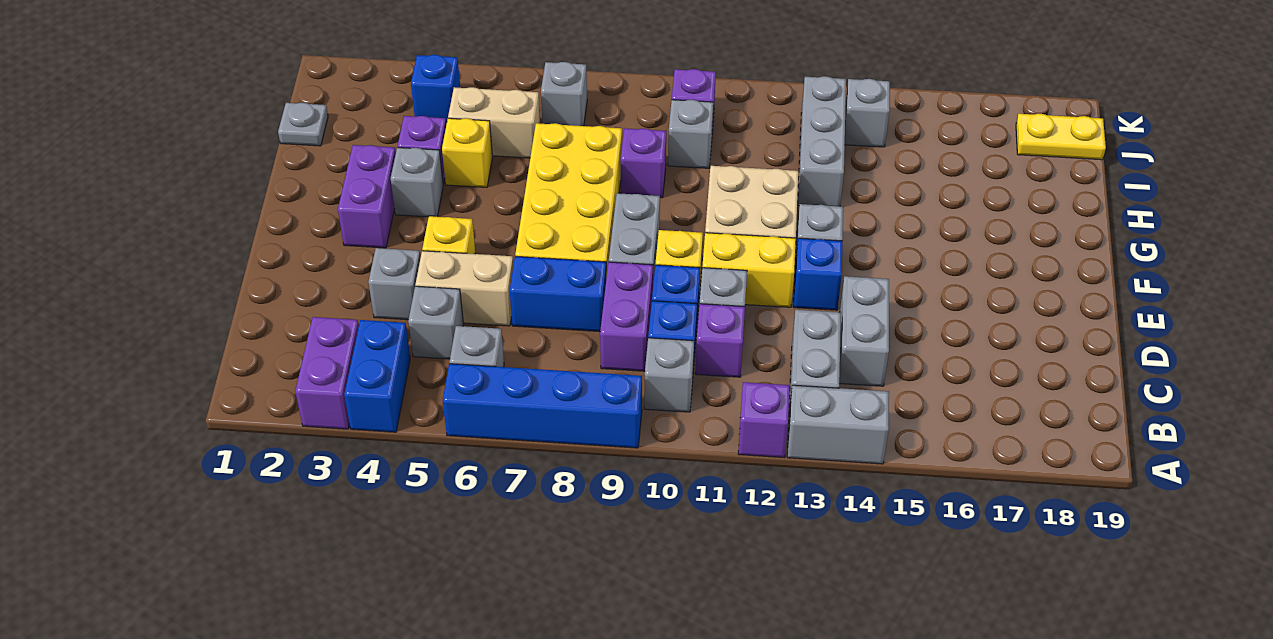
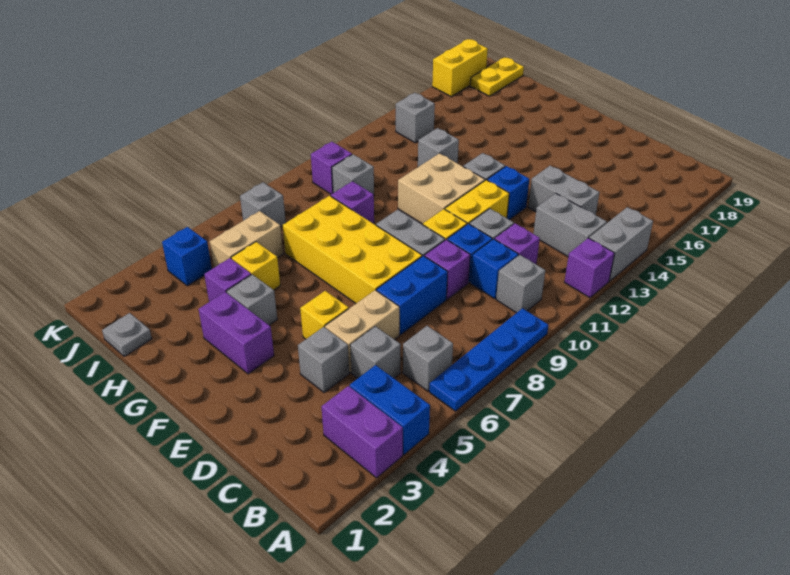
blue 1x4 brick [443,364,642,448] -> blue 1x4 plate [429,308,548,411]
purple 1x2 brick [600,262,653,371] -> purple 1x1 brick [424,240,470,299]
grey 1x3 brick [798,76,846,206] -> grey 1x1 brick [418,128,459,167]
none -> yellow 1x2 brick [432,39,488,97]

